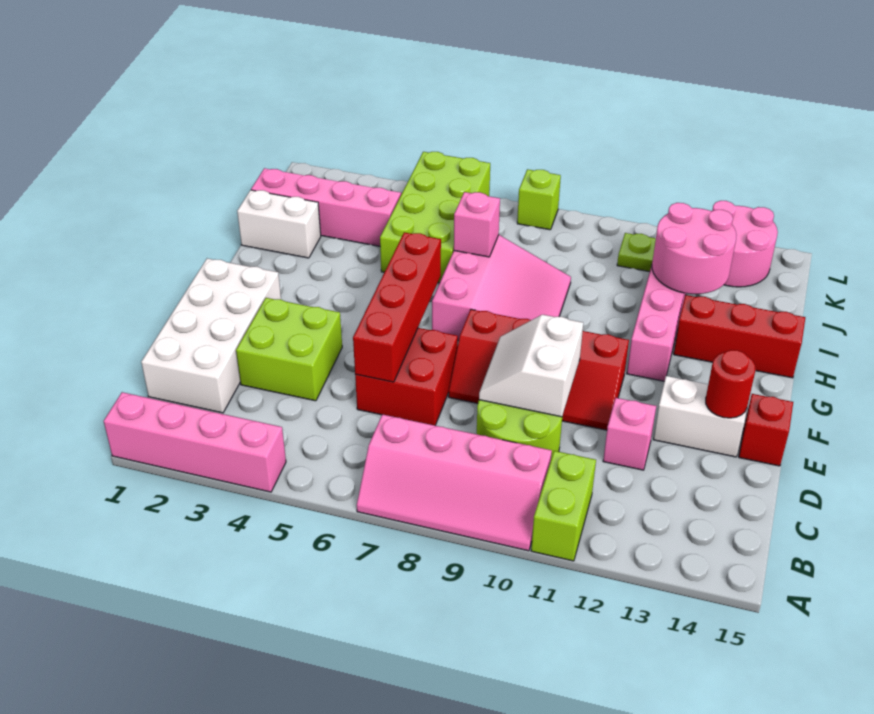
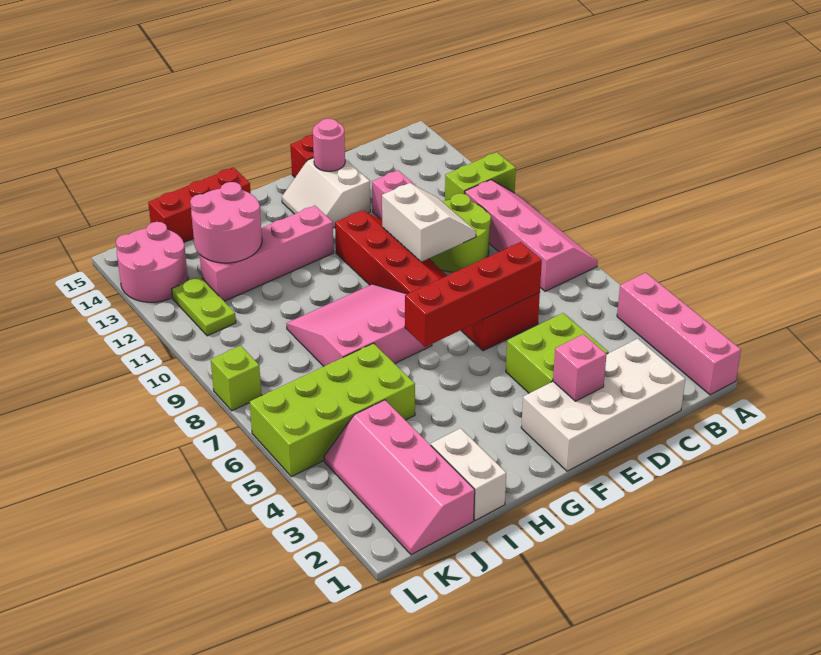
white 2x2 slope [479,315,583,417] -> white 2x2 slope turned to [382,183,476,262]
red 1x1 round brick [706,350,756,418] -> pink 1x1 round brick [313,119,345,171]
red 1x3 brick [674,295,805,378] -> red 1x3 brick turned to [148,167,251,242]
pink 1x1 brick [454,192,500,257] -> pink 1x1 brick moved to [553,334,607,401]

